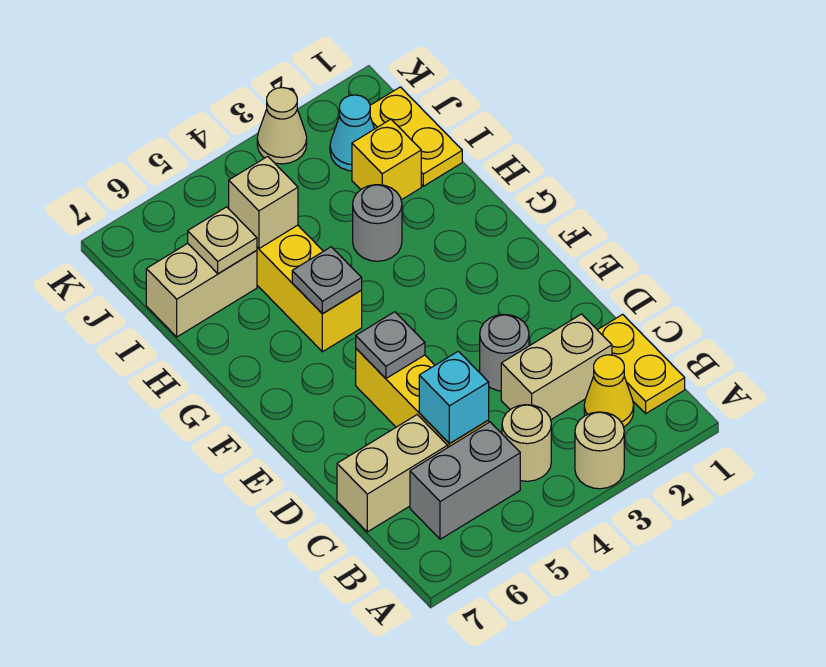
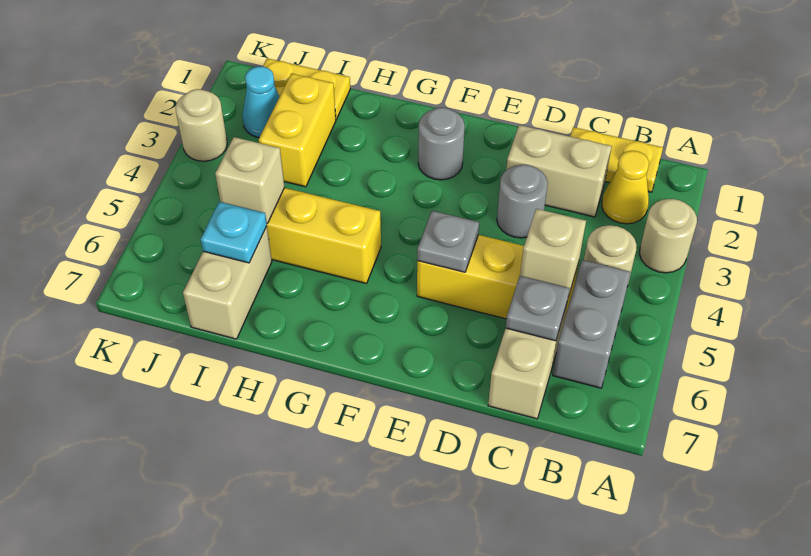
tan 1x2 brick [501,314,612,420] -> tan 1x2 brick turned to [506,125,612,217]
cyan 1x1 brick [419,351,489,444] -> tan 1x1 brick [520,209,586,296]
grey 1x1 plate [292,247,362,314] -> grey 1x1 plate moved to [506,276,570,341]
grey 1x1 round brick [353,185,402,261] -> grey 1x1 round brick moved to [418,108,465,180]
yellow 1x1 brick [352,119,421,200] -> yellow 1x2 brick [259,73,336,187]
tan 1x1 plate [188,207,257,274] -> cyan 1x1 plate [200,202,267,263]
tan 1x1 cone [257,88,307,164] -> tan 1x1 round brick [176,89,227,161]

